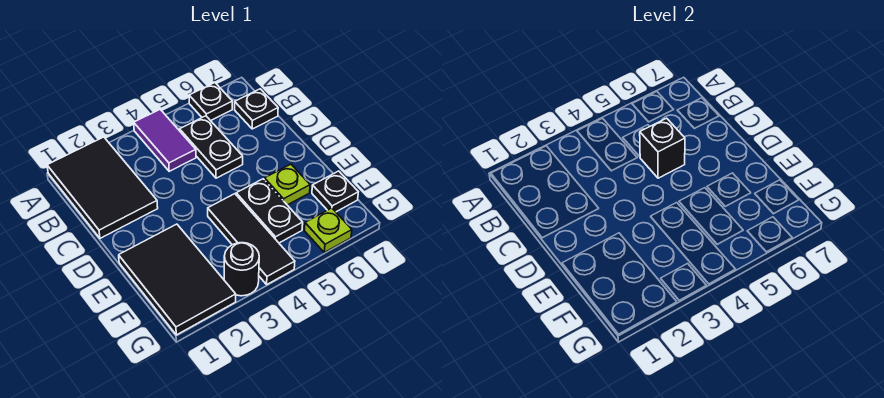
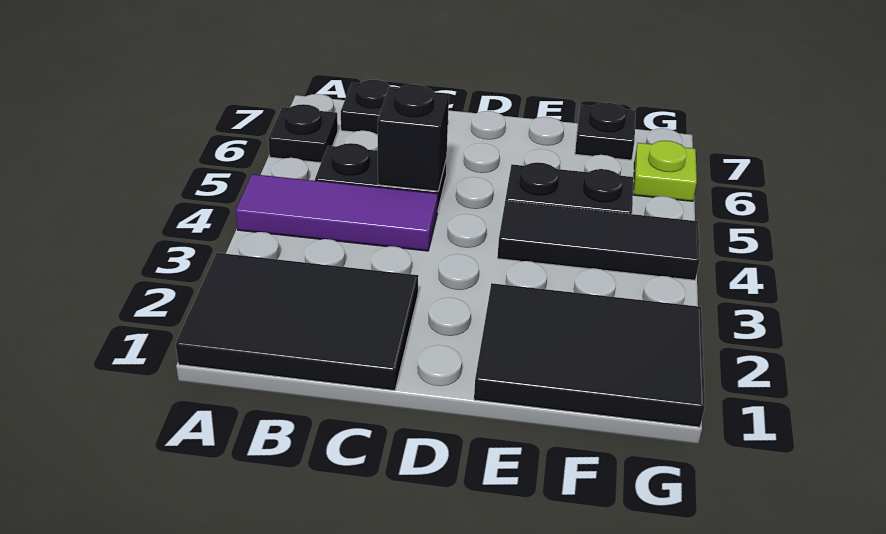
purple 1x2 tile [134,109,196,171] -> purple 1x3 tile [236,174,438,251]
lime 1x1 plate [265,164,310,205] -> none
black 1x1 round brick [224,243,259,296] -> none

